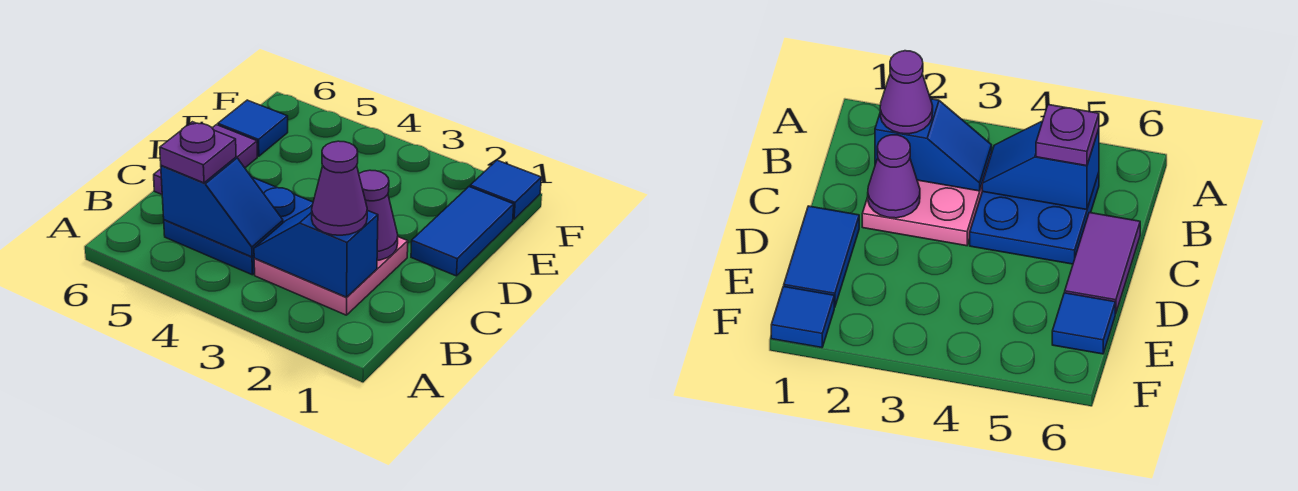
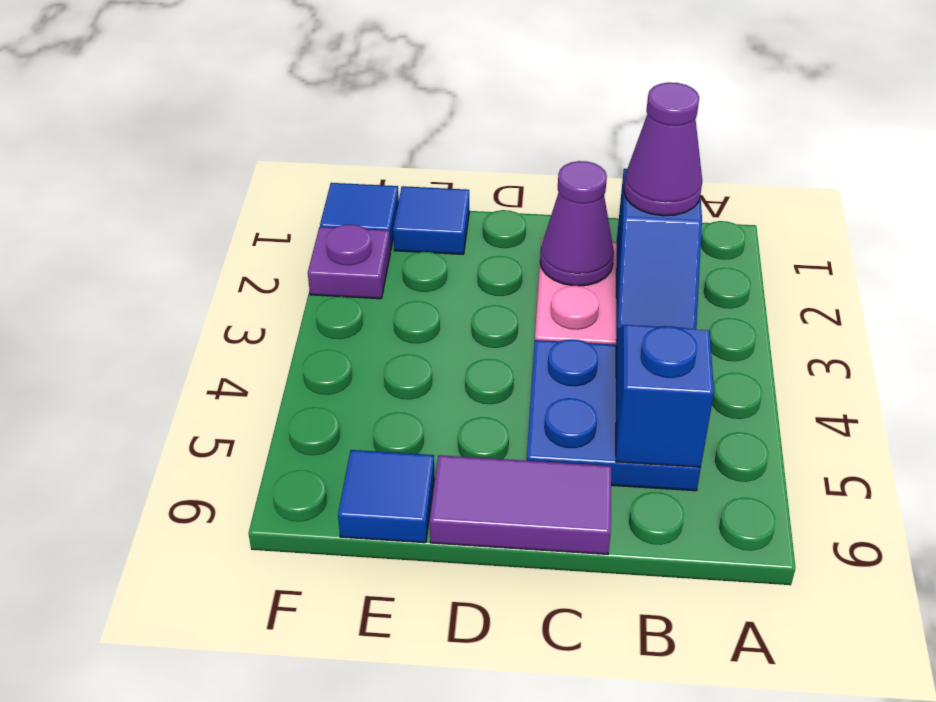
purple 1x1 plate [160,122,236,183] -> purple 1x1 plate moved to [308,224,390,299]
blue 1x2 tile [411,187,514,276] -> blue 1x1 tile [393,186,469,254]

